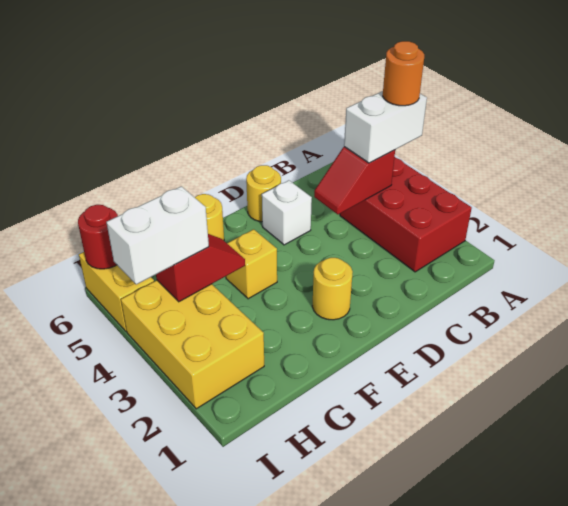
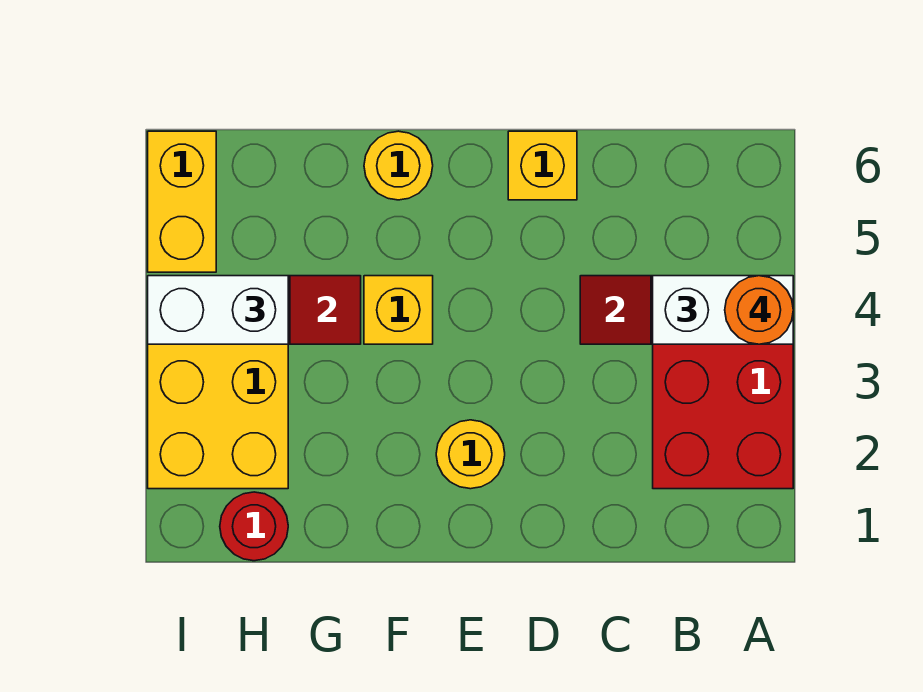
white 1x1 brick [262,180,312,245] -> none
yellow 1x1 round brick [246,165,281,222] -> yellow 1x1 brick [508,131,577,200]
red 1x1 round brick [78,205,118,269] -> red 1x1 round brick moved to [220,492,288,561]

